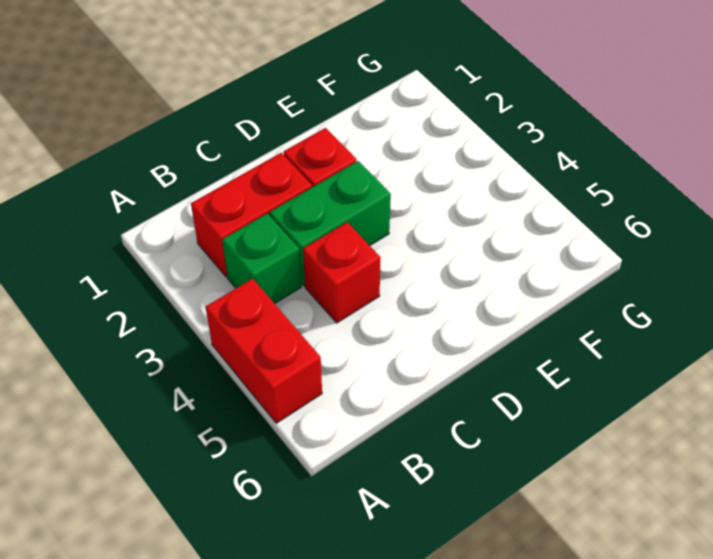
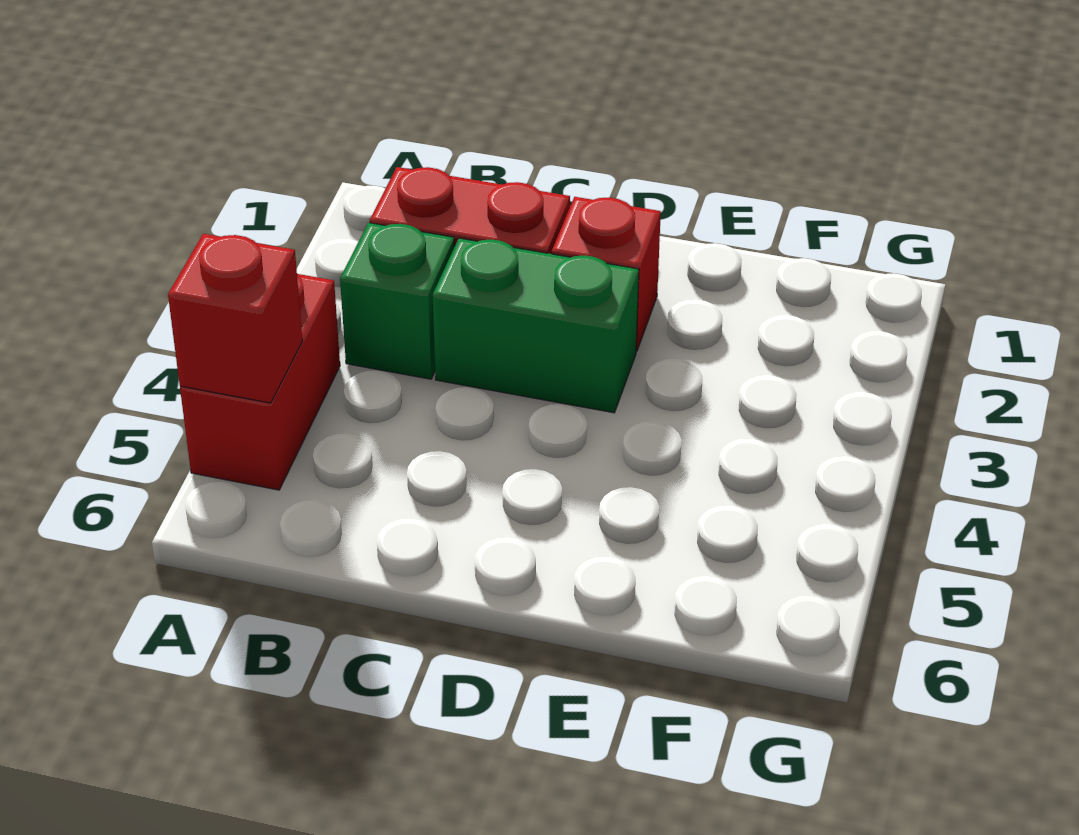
red 1x1 brick [303,222,381,323] -> red 1x1 brick moved to [168,234,302,403]

